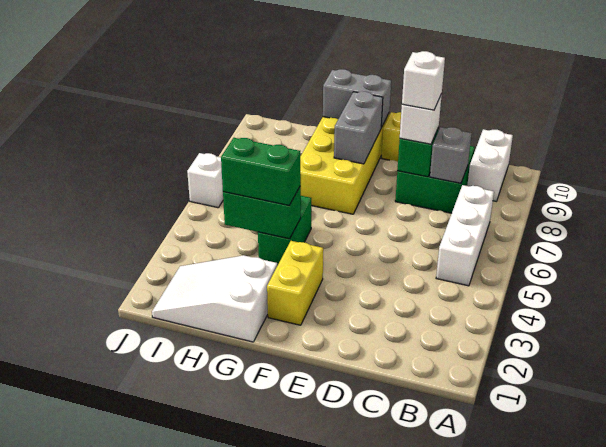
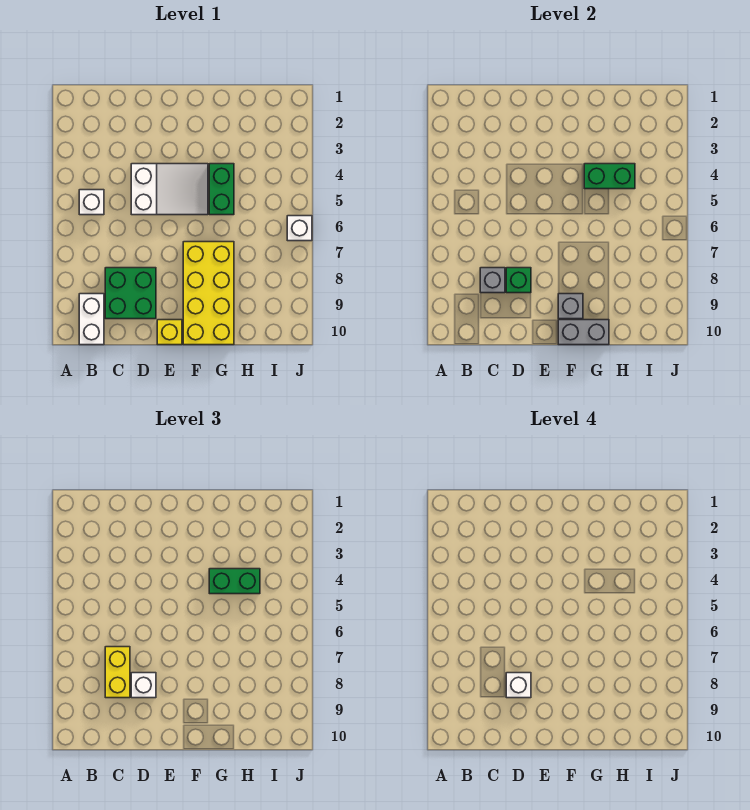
white 1x3 brick [436,185,494,286] -> white 1x1 brick [79,190,104,215]
yellow 1x2 brick [267,241,323,325] -> yellow 1x2 brick moved to [105,647,130,698]
grey 1x2 brick [334,92,383,164] -> grey 1x1 brick [558,294,583,319]
white 2x3 slope [152,255,277,342] -> white 2x3 slope moved to [131,164,208,215]

